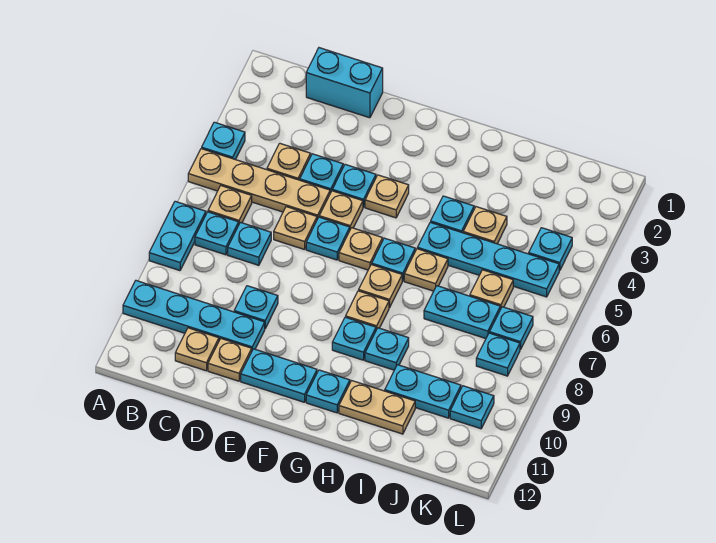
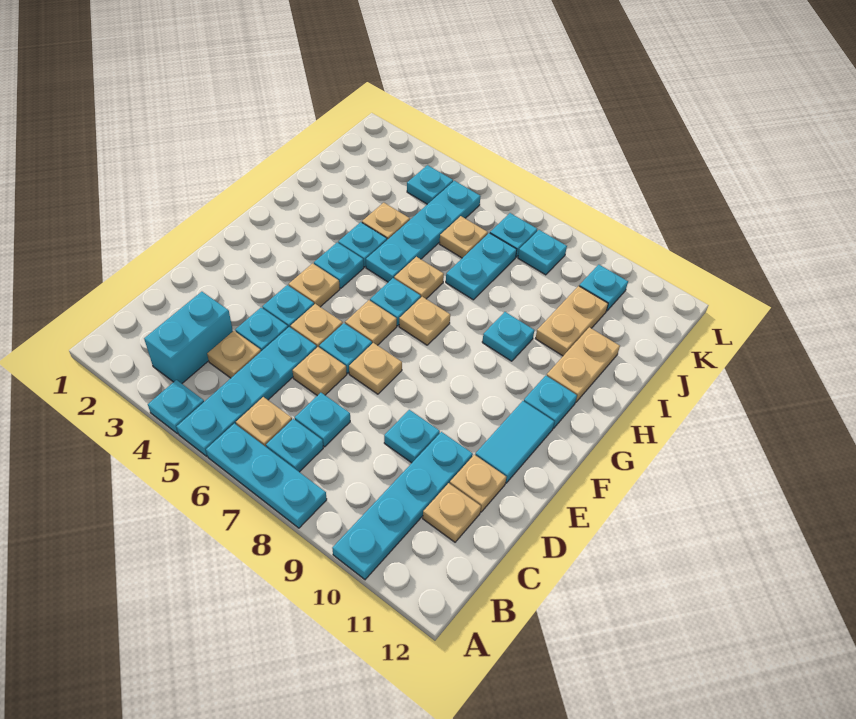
tan 1x4 plate [188,149,330,219] -> cyan 1x4 plate [176,327,317,456]
cyan 1x2 plate [149,201,206,271] -> cyan 1x3 plate [206,423,327,528]
cyan 1x2 brick [306,48,383,118] -> cyan 1x2 brick moved to [144,292,233,383]
cyan 1x2 plate [241,349,317,402] -> cyan 1x2 tile [475,401,554,483]
tan 1x1 plate [346,291,389,330] -> tan 1x1 plate moved to [349,343,402,394]
cyan 1x1 plate [332,317,376,360] -> cyan 1x1 plate moved to [314,242,364,288]
cyan 1x2 plate [385,365,461,418] -> tan 1x2 plate [535,286,608,356]

